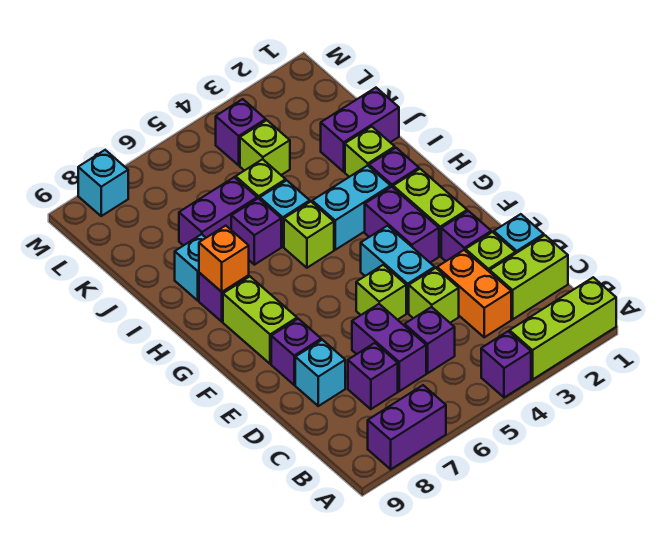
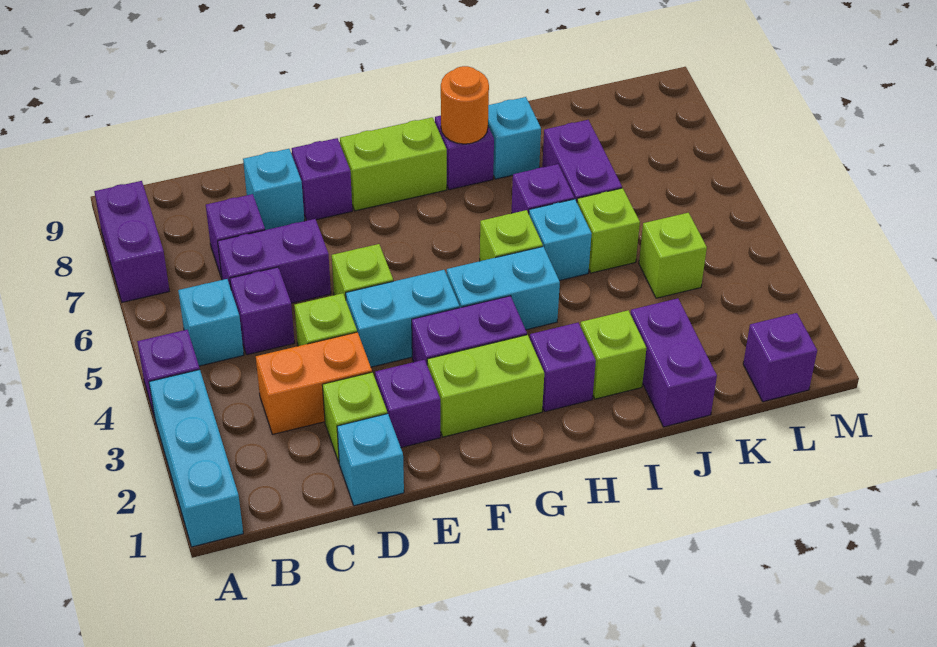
lime 1x3 brick [510,277,616,380] -> cyan 1x3 brick [149,370,243,547]
lime 1x2 brick [490,235,568,319] -> none
cyan 1x2 brick [312,165,391,250] -> cyan 1x2 brick turned to [447,247,560,330]
orange 1x1 brick [199,226,249,292] -> orange 1x1 round brick [441,66,489,144]
purple 1x1 brick [216,99,266,165] -> purple 1x1 brick moved to [743,313,817,402]
cyan 1x1 brick [78,150,128,216] -> cyan 1x1 brick moved to [178,279,244,366]

